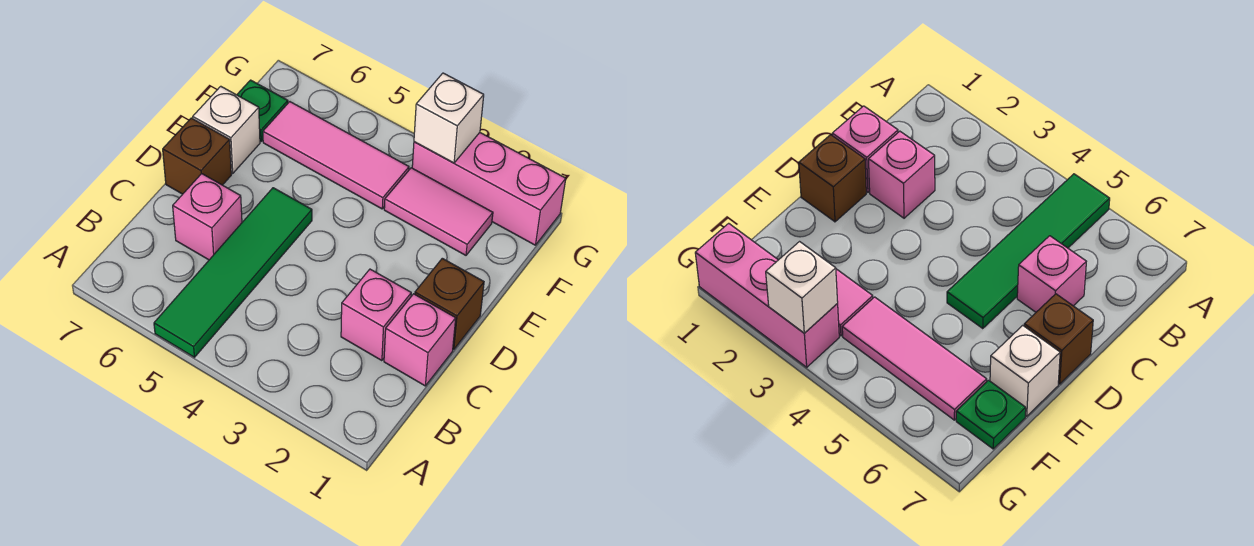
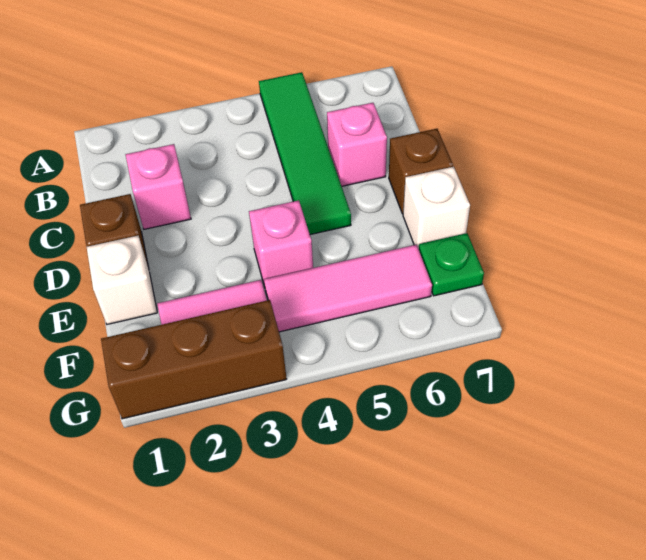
pink 1x1 brick [384,294,456,386] -> pink 1x1 brick moved to [249,200,313,287]
pink 1x3 brick [412,133,566,245] -> brown 1x3 brick [101,300,287,419]
white 1x1 brick [414,73,484,163] -> white 1x1 brick moved to [87,235,157,324]

